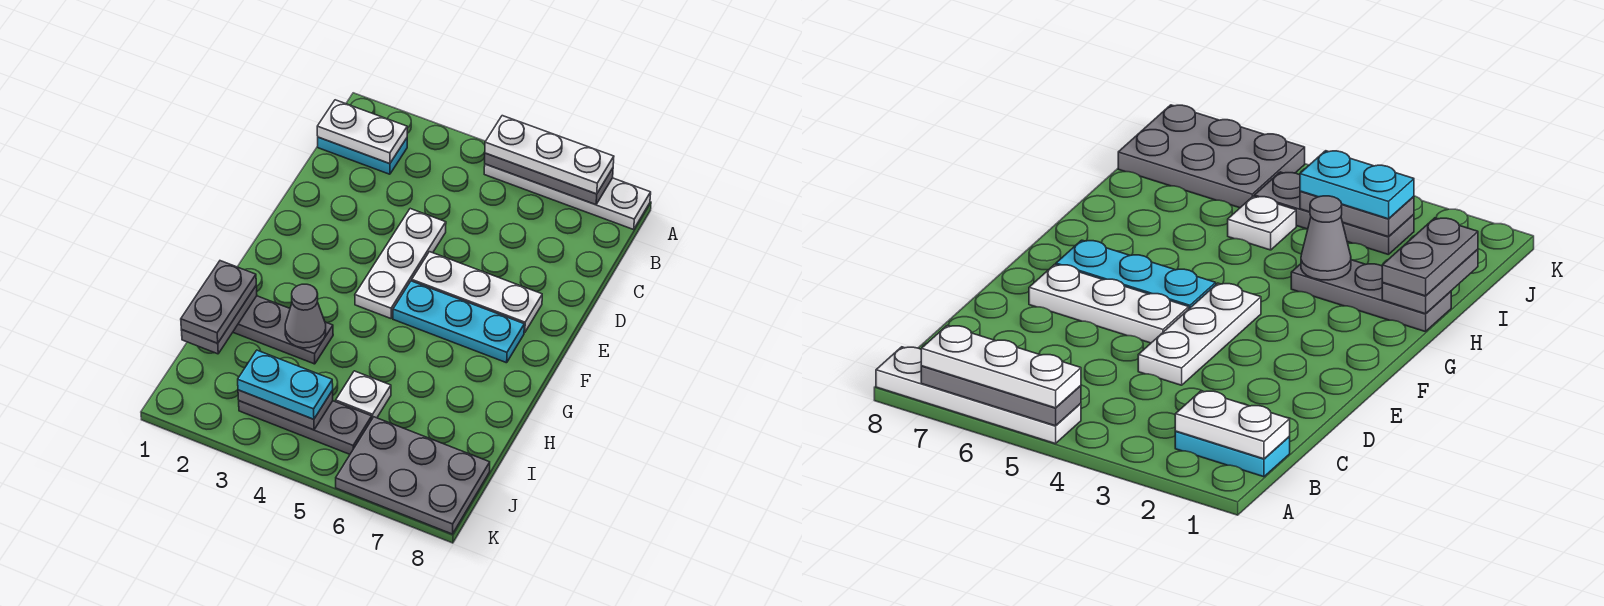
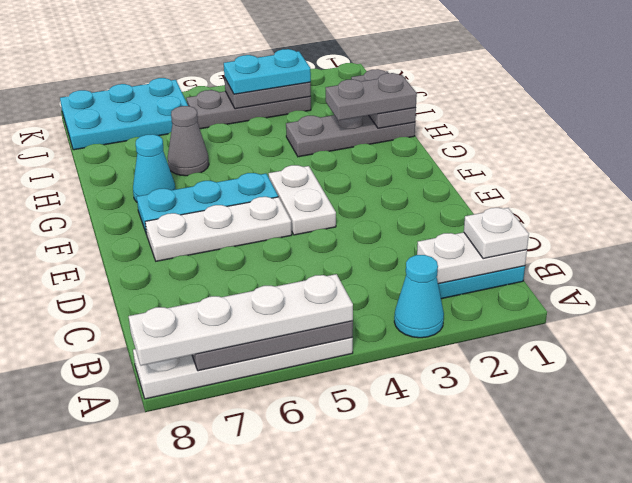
none -> cyan 1x1 cone [394,255,444,338]
white 1x3 plate [485,116,614,194] -> white 1x4 plate [129,274,353,366]
white 1x3 plate [355,209,446,318] -> white 1x2 plate [269,165,336,235]
none -> cyan 1x1 cone [133,134,175,202]
grey 1x2 plate [181,261,256,343] -> grey 1x2 plate turned to [326,73,417,121]
grey 1x1 cone [285,284,326,348] -> grey 1x1 cone moved to [168,106,209,176]
white 1x1 plate [336,371,391,418] -> white 1x1 plate moved to [464,208,529,259]
grey 2x3 plate [336,417,490,534] -> cyan 2x3 plate [60,78,188,150]

